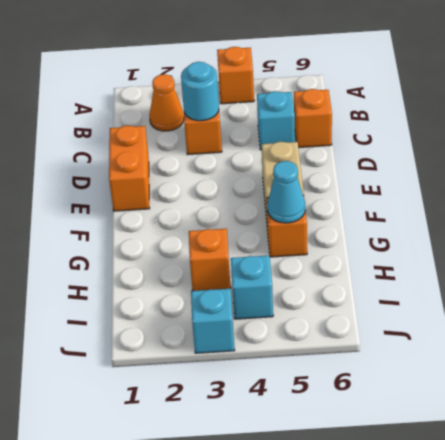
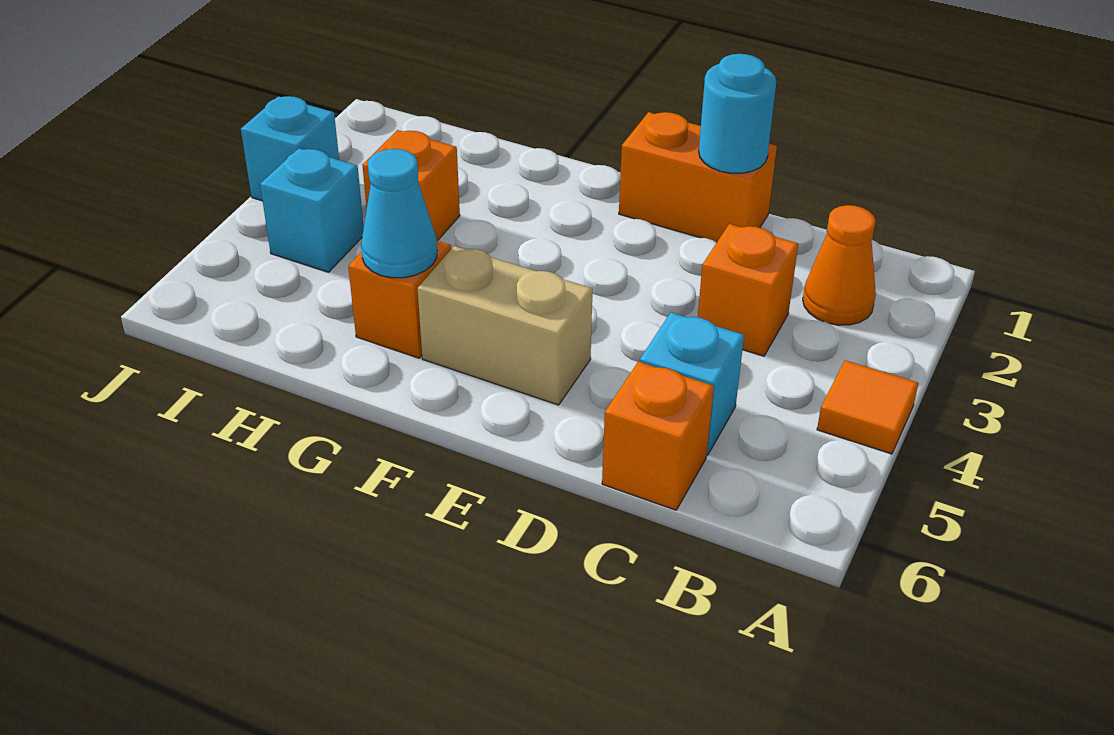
orange 1x1 brick [217,47,254,104] -> orange 1x1 tile [817,360,919,454]
cyan 1x1 round brick [181,62,219,121] -> cyan 1x1 round brick moved to [699,54,776,173]

